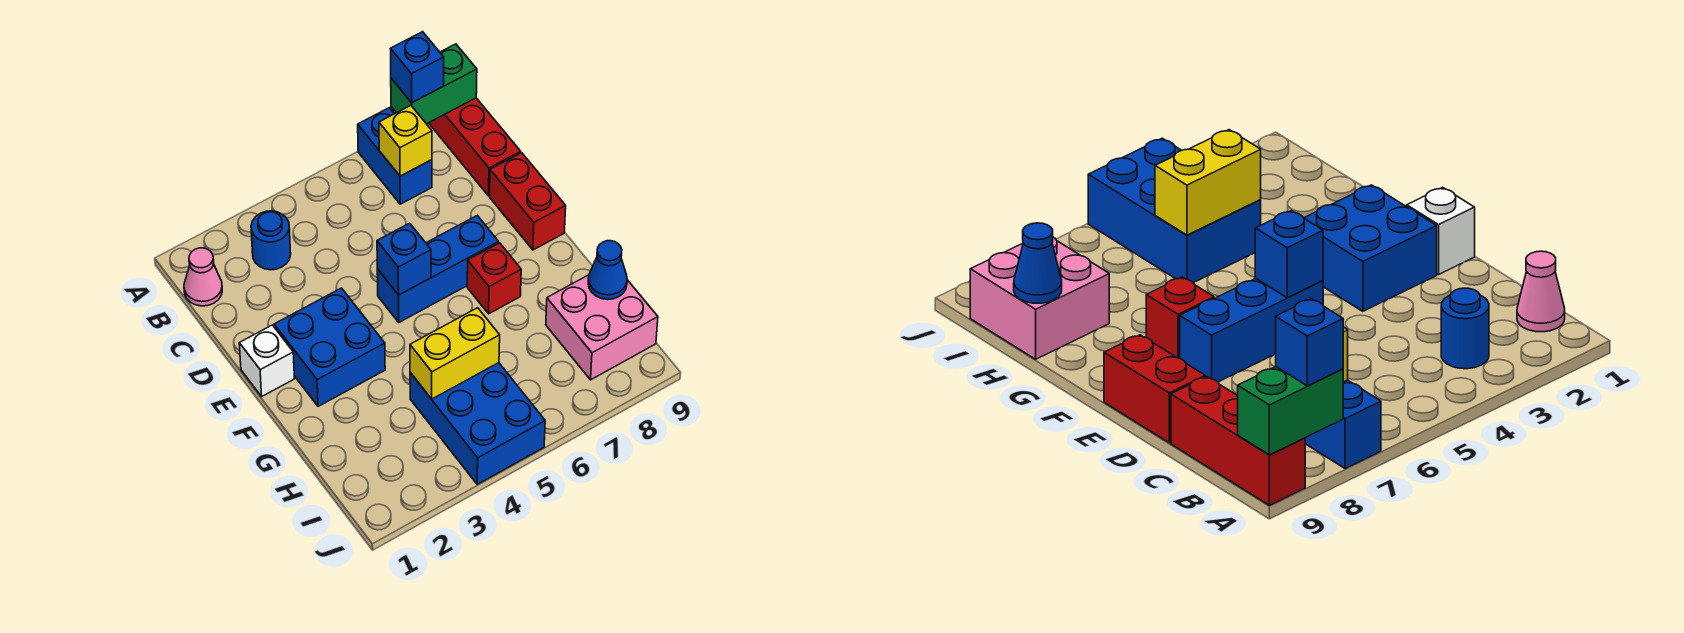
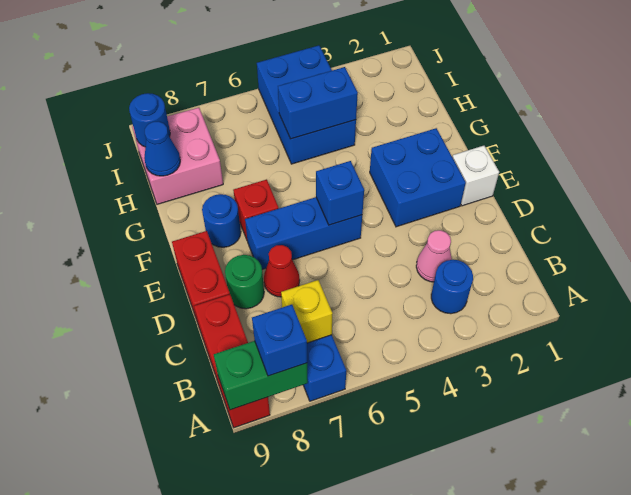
pink 1x1 cone [184,248,222,306] -> pink 1x1 cone moved to [416,230,452,282]
none -> red 1x1 cone [264,245,300,297]
none -> green 1x1 round brick [225,255,264,309]
none -> blue 1x1 round brick [202,194,241,247]
yellow 1x2 brick [410,308,500,399] -> blue 1x2 brick [278,67,358,139]
none -> blue 1x1 round brick [129,93,170,147]

